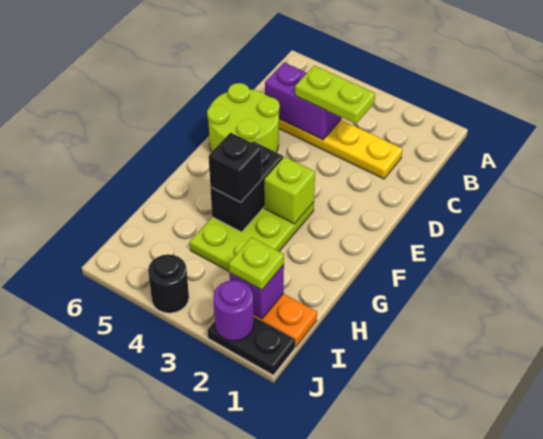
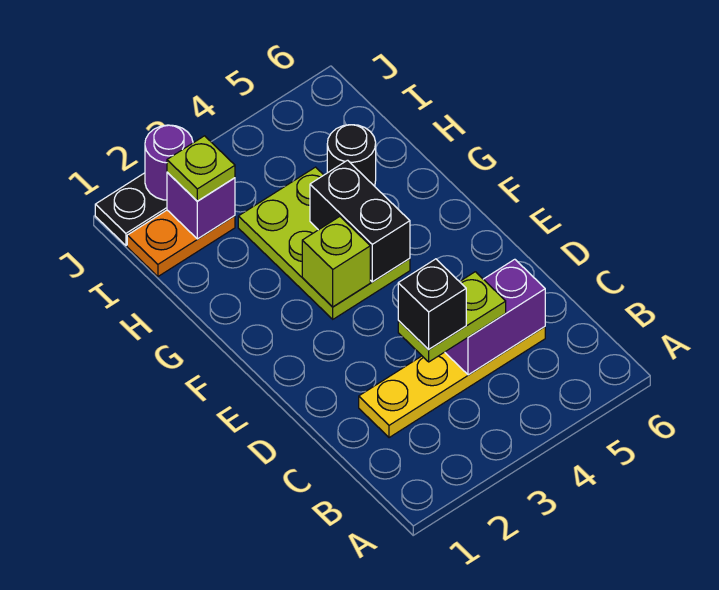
lime 2x2 round brick [207,83,280,152] -> none
black 1x1 brick [209,133,262,202] -> black 1x1 brick moved to [398,259,466,350]
black 1x1 round brick [148,254,189,313] -> black 1x1 round brick moved to [327,125,376,186]

